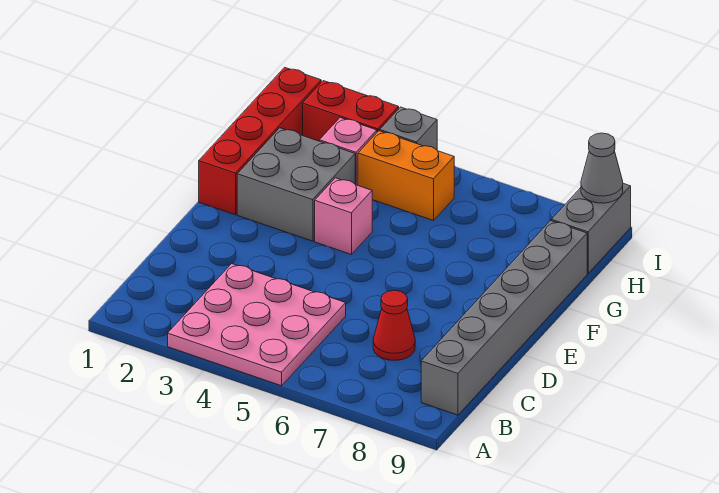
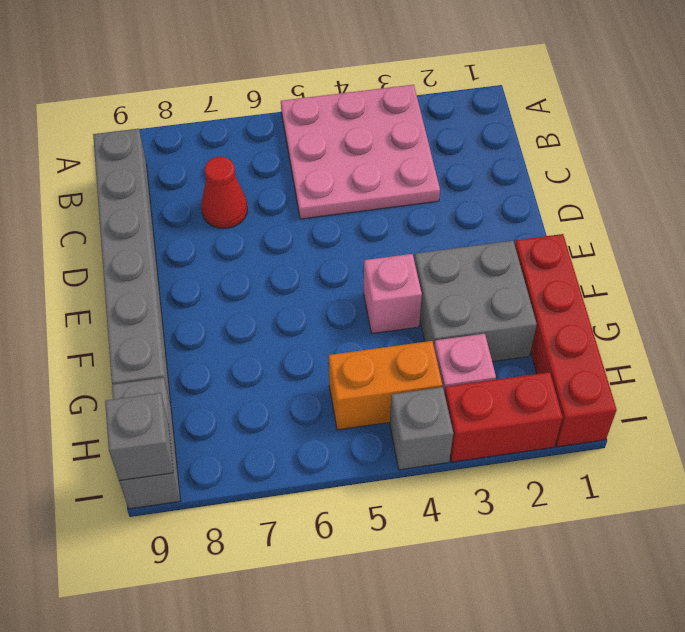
grey 1x1 cone [581,133,623,203] -> grey 1x1 brick [105,393,173,481]

